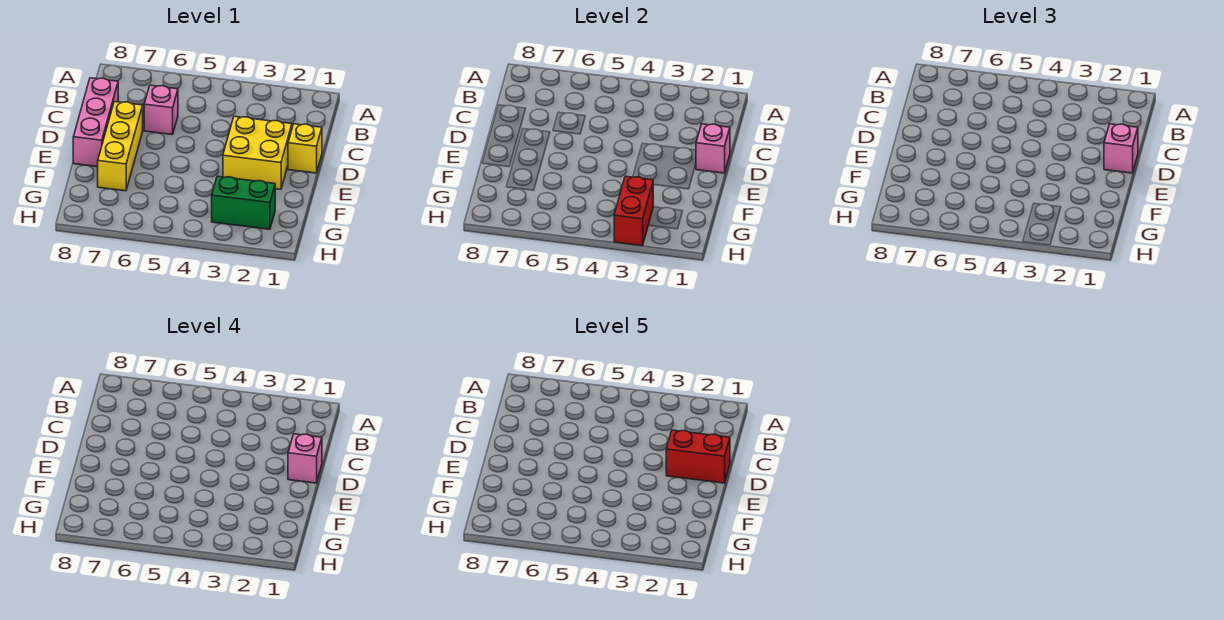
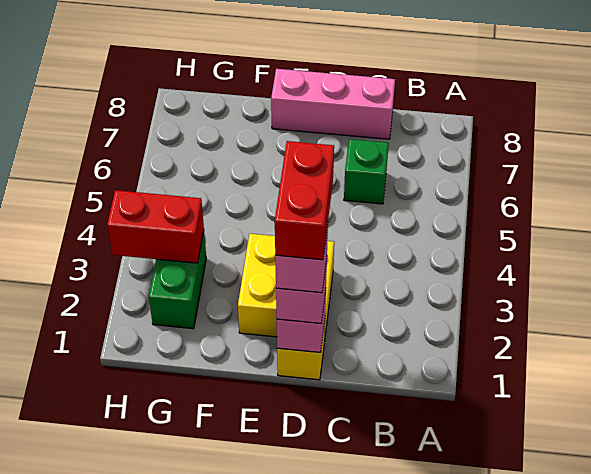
pink 1x1 brick [144,85,178,135] -> green 1x1 brick [344,139,389,204]
yellow 1x3 brick [98,102,143,191] -> none

